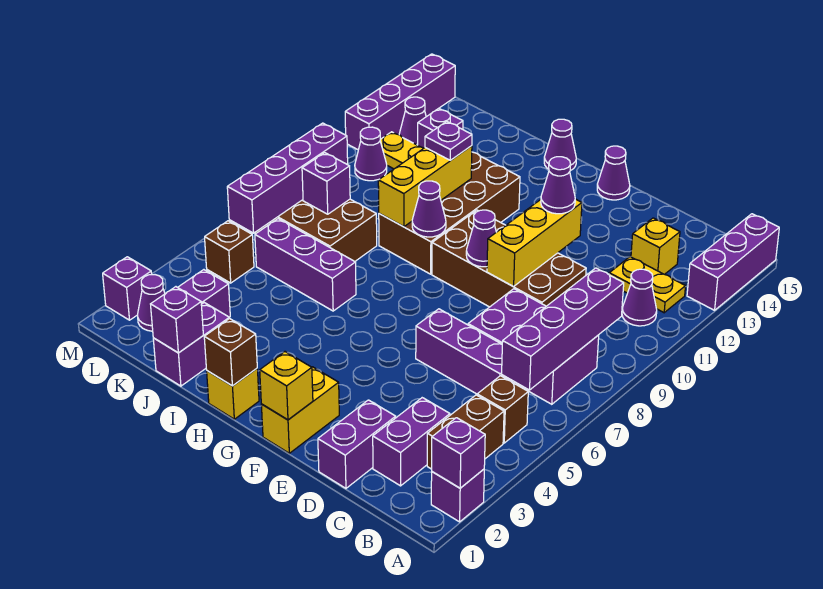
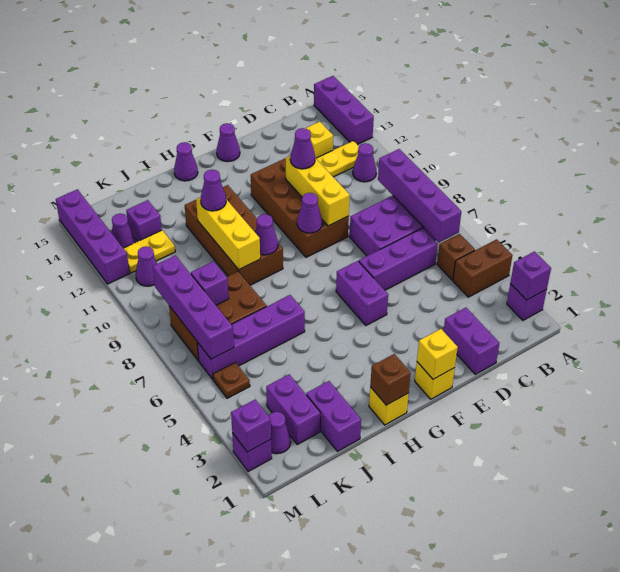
brown 1x2 brick [427,395,504,469] -> brown 1x2 brick turned to [453,239,513,297]
purple 1x2 brick [373,398,450,486] -> purple 1x2 brick moved to [336,261,388,325]
brown 2x4 brick [432,210,586,307] -> brown 2x4 brick turned to [251,158,349,257]
yellow 1x2 brick [261,367,339,453] -> yellow 1x1 brick [415,362,455,399]
purple 1x3 brick [255,219,356,311] -> purple 1x4 brick [197,295,305,379]
purple 1x1 plate [425,121,472,160] -> purple 1x1 cone [201,170,226,211]
purple 1x1 brick [151,287,203,353] -> purple 1x1 brick moved to [231,400,271,452]
brown 1x1 brick [205,221,254,283] -> brown 1x1 plate [213,362,250,398]

